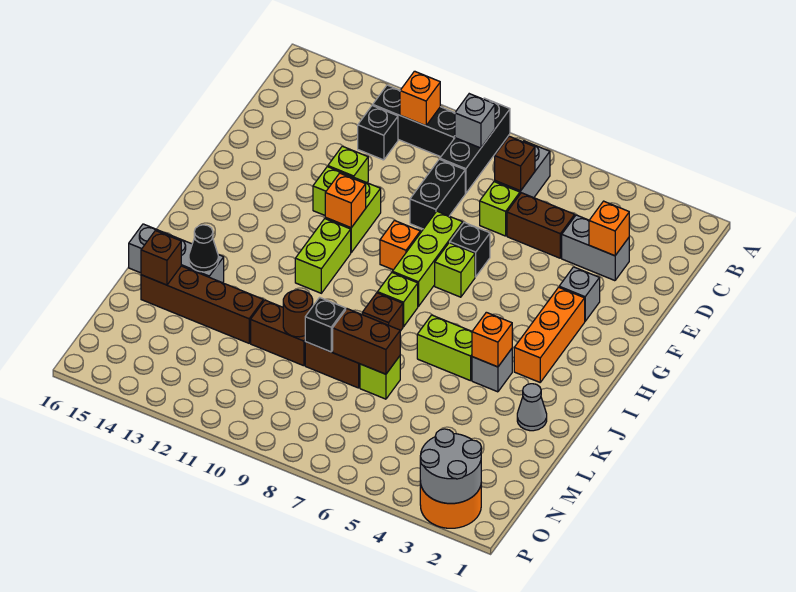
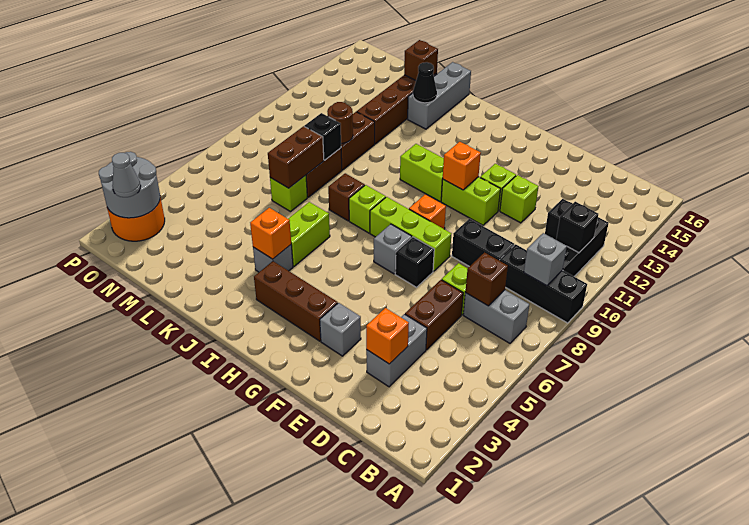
orange 1x1 brick [400,71,440,126] -> black 1x1 brick [556,202,598,253]
orange 1x3 brick [514,287,585,382] -> brown 1x3 brick [254,261,338,341]
lime 1x1 brick [435,243,475,297] -> grey 1x1 brick [374,224,412,274]
grey 1x1 cone [517,384,547,431] -> grey 1x1 cone moved to [112,153,141,197]

